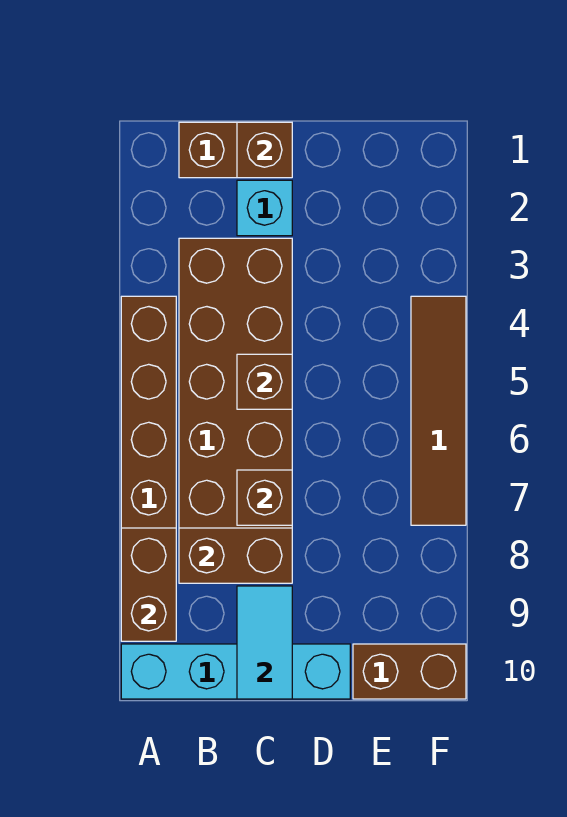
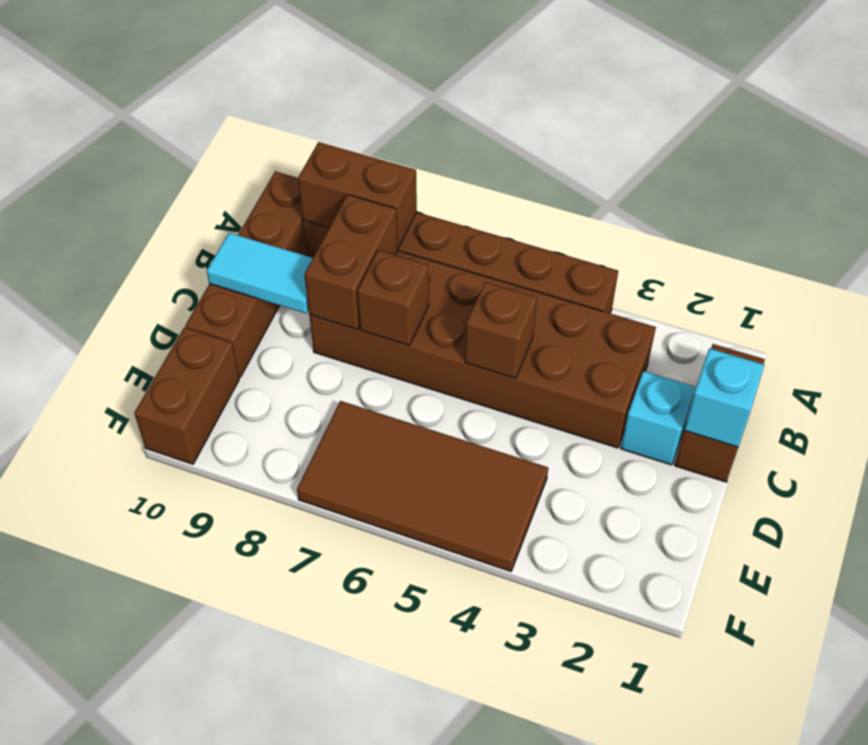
cyan 1x4 brick [121,644,350,699] -> brown 1x4 brick [185,171,307,377]
brown 1x1 brick [237,122,292,178] -> cyan 1x1 brick [684,348,764,447]
brown 1x4 tile [411,296,466,525] -> brown 2x4 tile [297,401,548,571]

